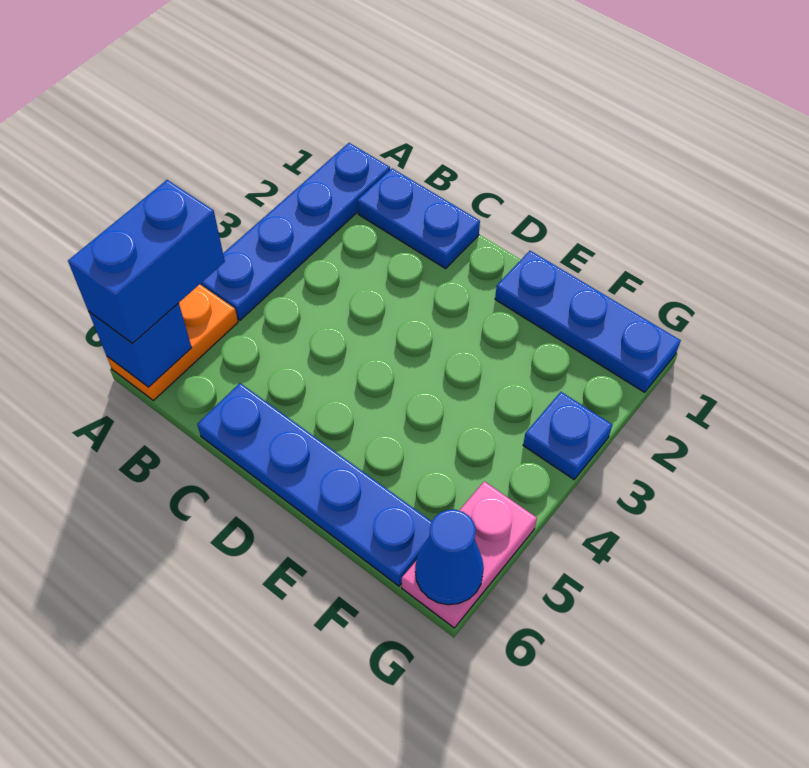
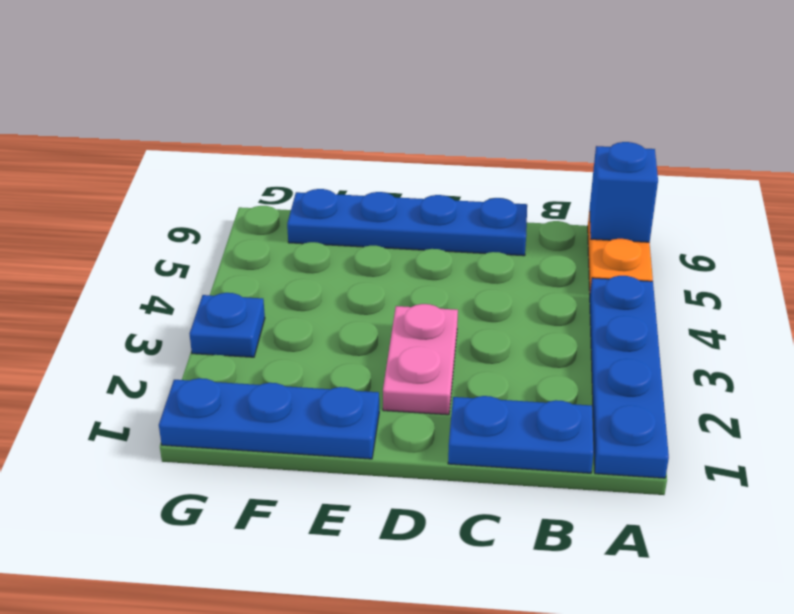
blue 1x2 brick [68,180,225,343] -> none
pink 1x2 plate [402,481,537,628] -> pink 1x2 plate moved to [383,304,458,415]
blue 1x1 cone [415,510,484,605] -> none

